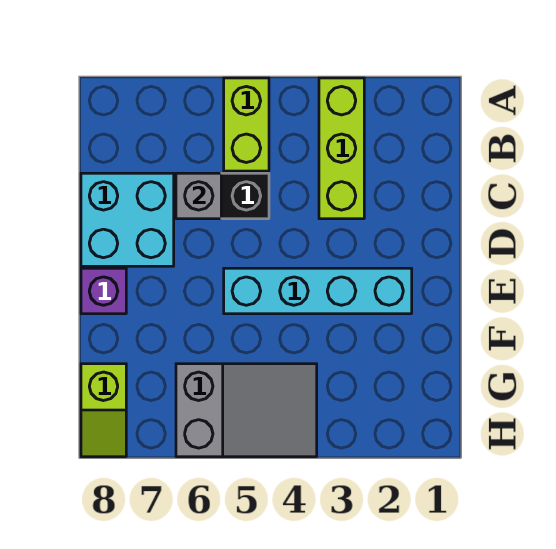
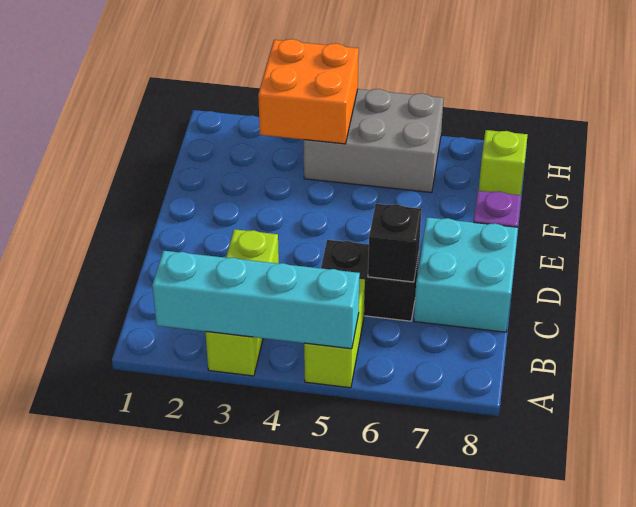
grey 1x1 brick [176,173,221,219] -> black 1x1 brick [368,204,422,282]
cyan 1x4 brick [224,268,412,314] -> cyan 1x4 brick moved to [152,251,360,349]
none -> orange 2x2 brick [258,39,359,144]
grey 2x3 slope [176,364,317,457] -> grey 2x3 brick [304,89,444,193]

